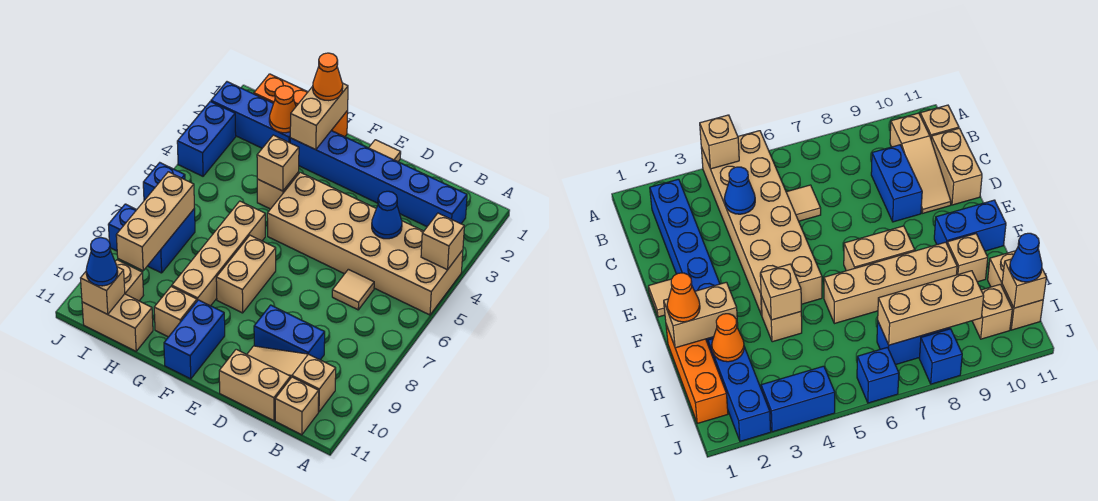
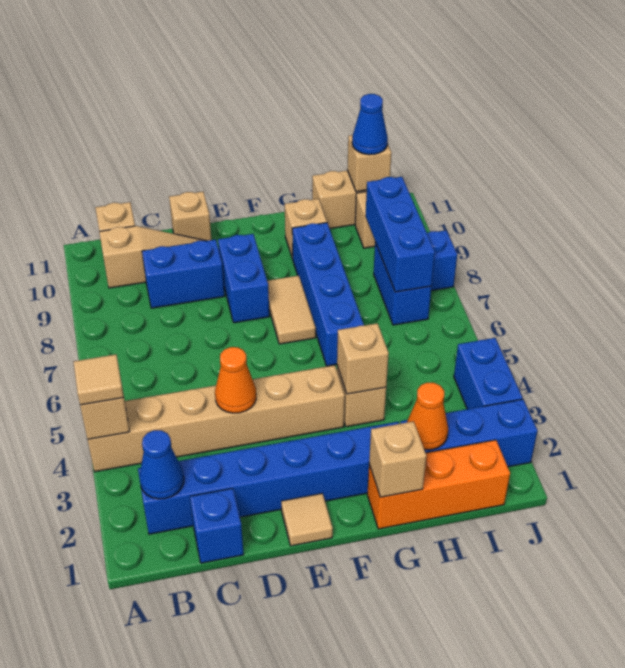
tan 2x6 brick [267,172,463,315] -> tan 1x6 brick [88,365,345,472]
blue 1x1 cone [372,191,402,239] -> blue 1x1 cone moved to [140,430,184,499]
tan 1x1 tile [332,269,374,310] -> tan 1x1 tile moved to [74,354,124,405]
tan 1x2 brick [219,349,290,421] -> tan 1x1 brick [169,192,211,241]
tan 1x2 brick [216,235,276,313] -> tan 1x2 tile [267,276,316,344]
blue 1x2 brick [164,300,225,379] -> blue 1x2 brick moved to [218,234,269,323]
tan 1x2 brick [290,83,348,150] -> tan 1x1 brick [369,421,426,497]
orange 1x1 cone [313,53,343,101] -> orange 1x1 cone moved to [215,347,256,413]
tan 1x4 brick [172,201,265,306] -> blue 1x4 brick [292,223,364,366]
tan 1x3 brick [116,172,194,271] -> blue 1x3 brick [366,177,435,292]
blue 1x1 brick [143,163,185,200] -> blue 1x1 brick moved to [190,488,244,563]

